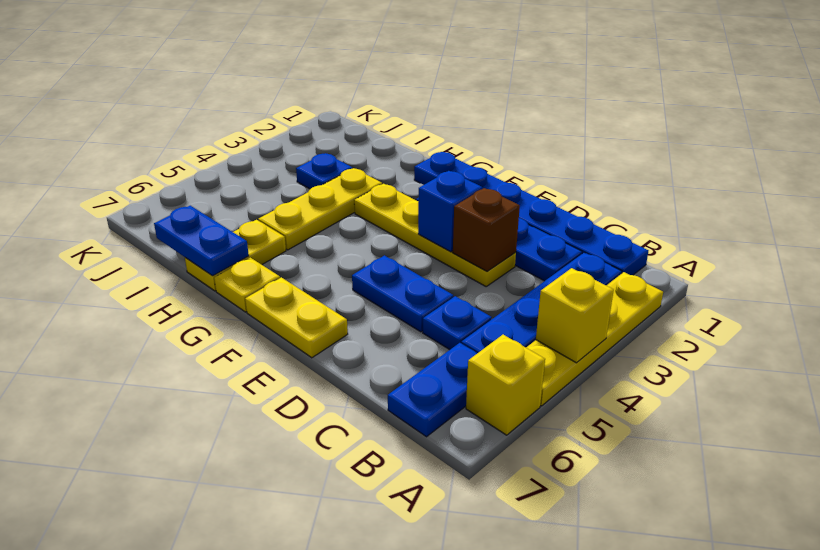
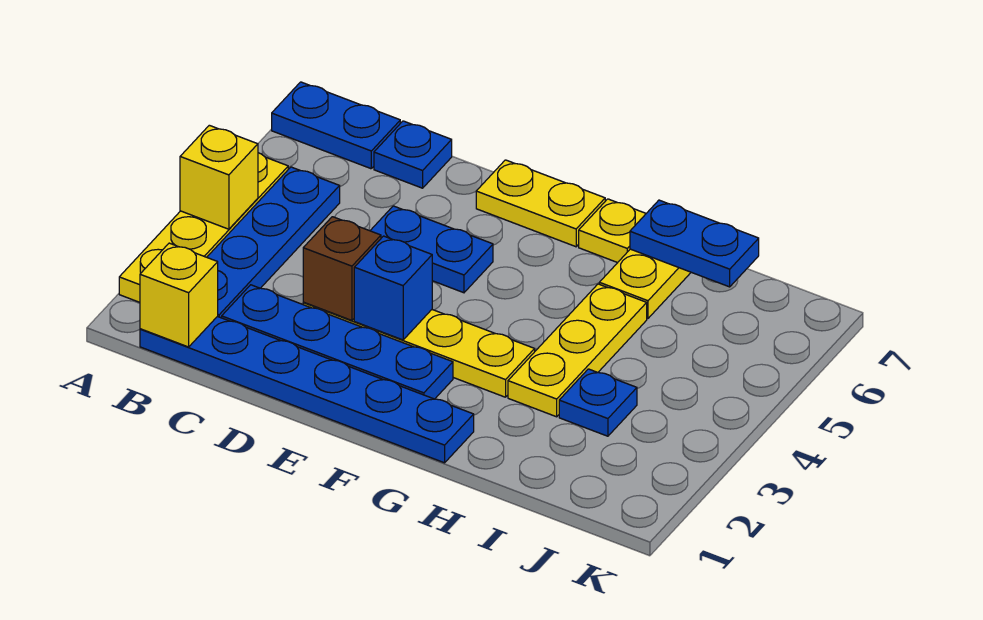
yellow 1x1 brick [466,335,545,435] -> yellow 1x1 brick moved to [140,243,218,347]
blue 1x2 plate [388,343,477,437] -> blue 1x2 plate turned to [272,82,400,169]
blue 1x1 plate [423,296,492,350] -> blue 1x1 plate moved to [374,121,452,188]

